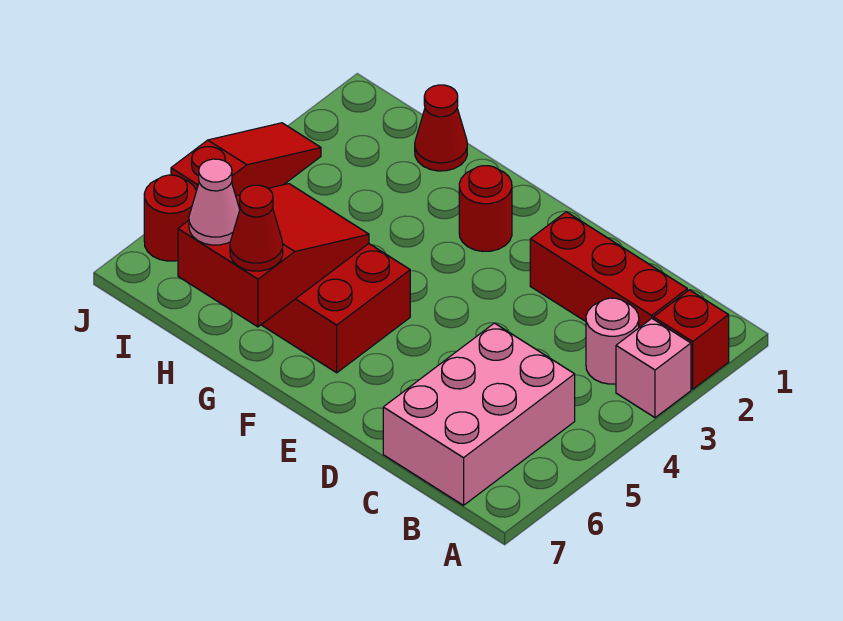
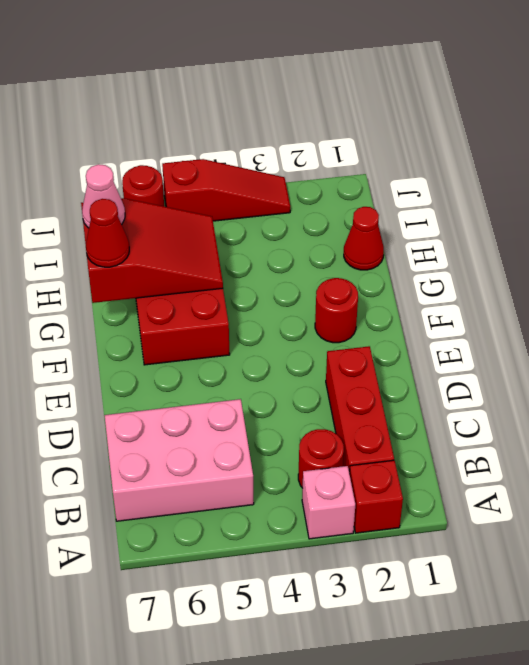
pink 1x1 round brick [586,298,639,384] -> red 1x1 round brick [298,429,344,488]

